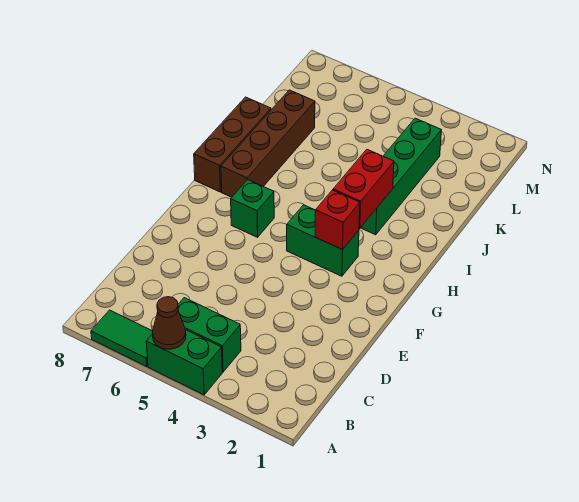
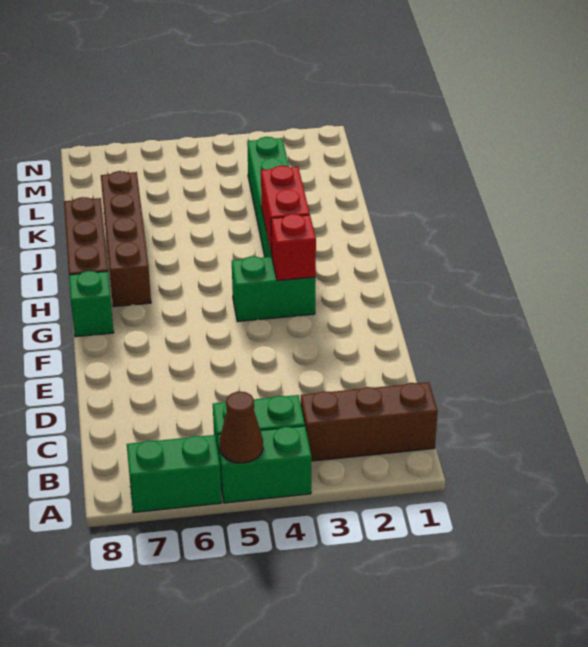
green 1x2 tile [91,310,153,366] -> green 1x2 brick [127,435,221,513]
none -> brown 1x3 brick [301,382,438,461]
green 1x1 brick [231,180,274,237] -> green 1x1 brick moved to [69,271,114,337]

